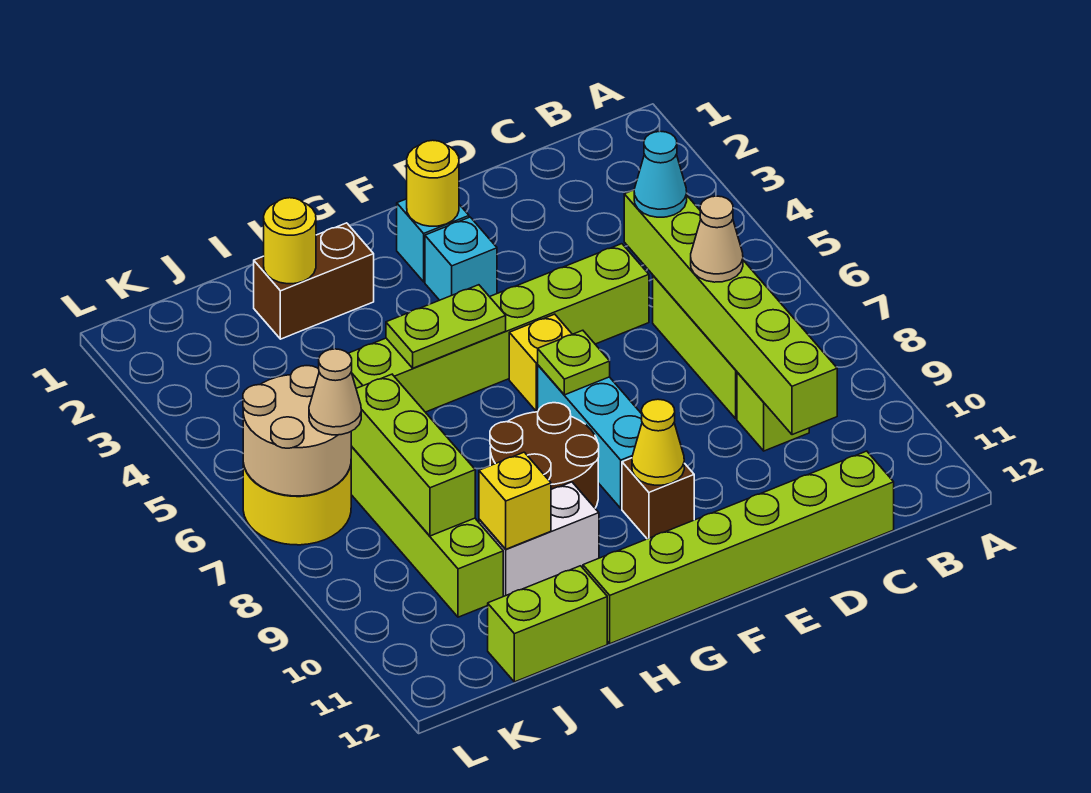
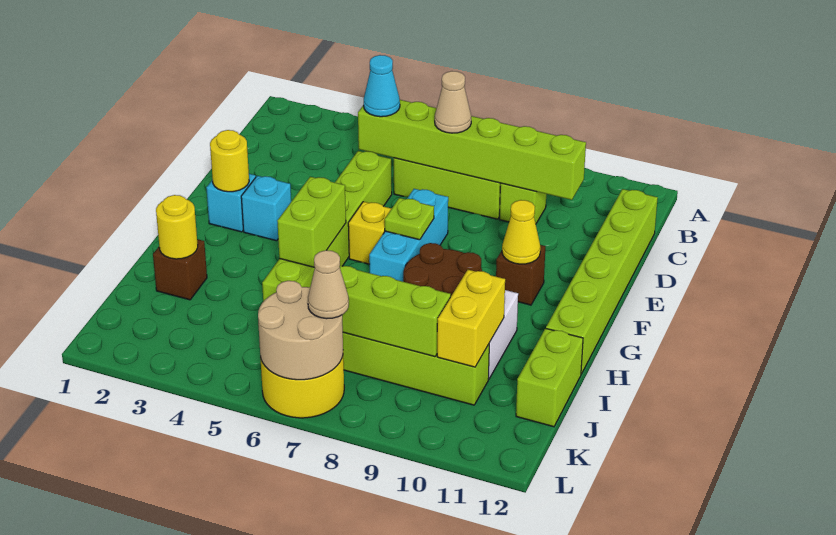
cyan 1x3 brick [538,365,642,508] -> cyan 1x3 brick turned to [369,189,448,282]
lime 1x2 plate [386,285,506,368] -> lime 1x2 brick [277,177,346,267]
brown 1x2 brick [254,223,374,339] -> brown 1x1 brick [153,239,207,300]
yellow 1x1 brick [479,452,551,549] -> yellow 1x2 brick [437,270,505,367]

